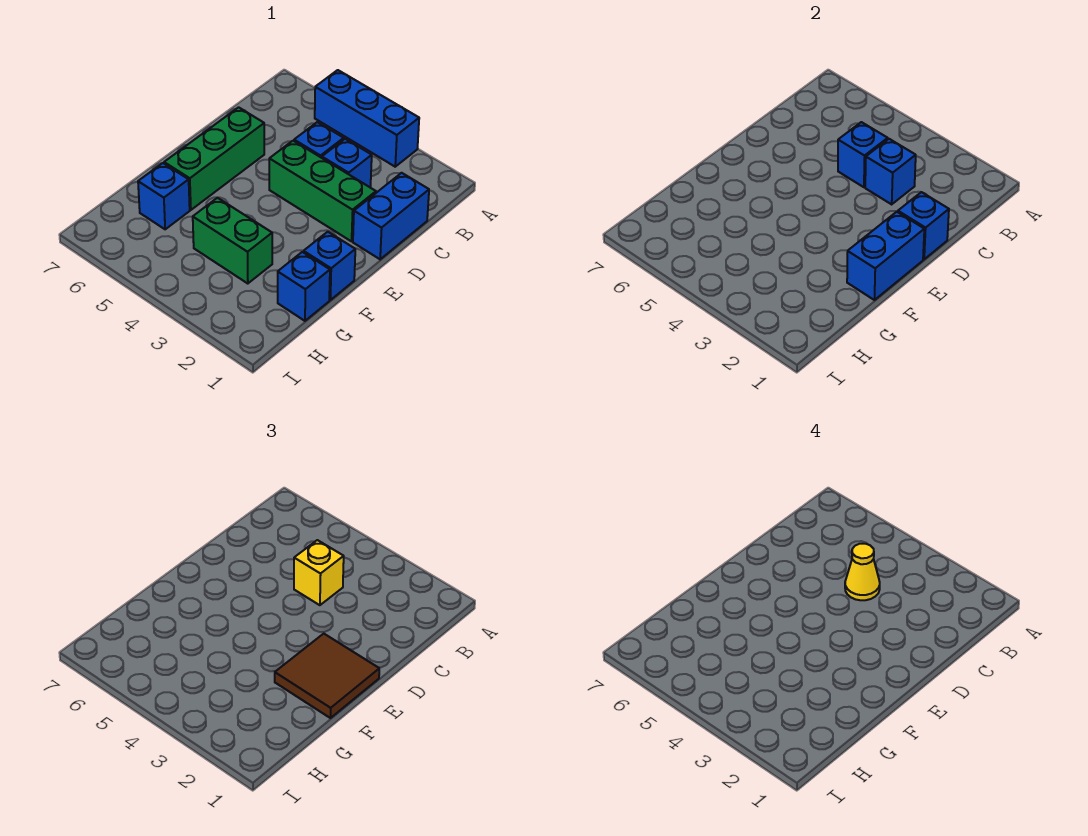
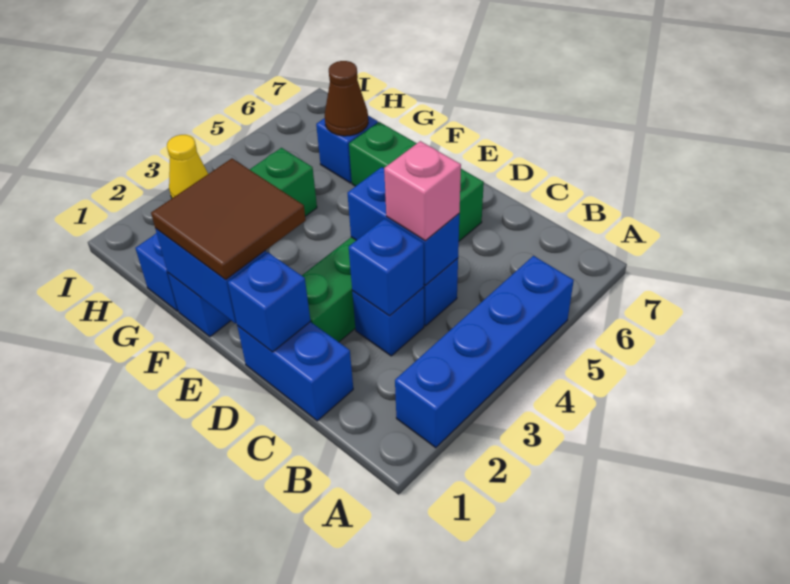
blue 1x3 brick [315,70,419,167] -> blue 1x4 brick [395,256,574,448]
blue 1x1 brick [838,122,888,187] -> blue 1x2 brick [347,167,459,285]
yellow 1x1 brick [294,540,344,605] -> pink 1x1 brick [384,141,461,241]
yellow 1x1 cone [845,544,880,600] -> yellow 1x1 cone moved to [167,135,208,198]
none -> brown 1x1 cone [325,61,368,136]

